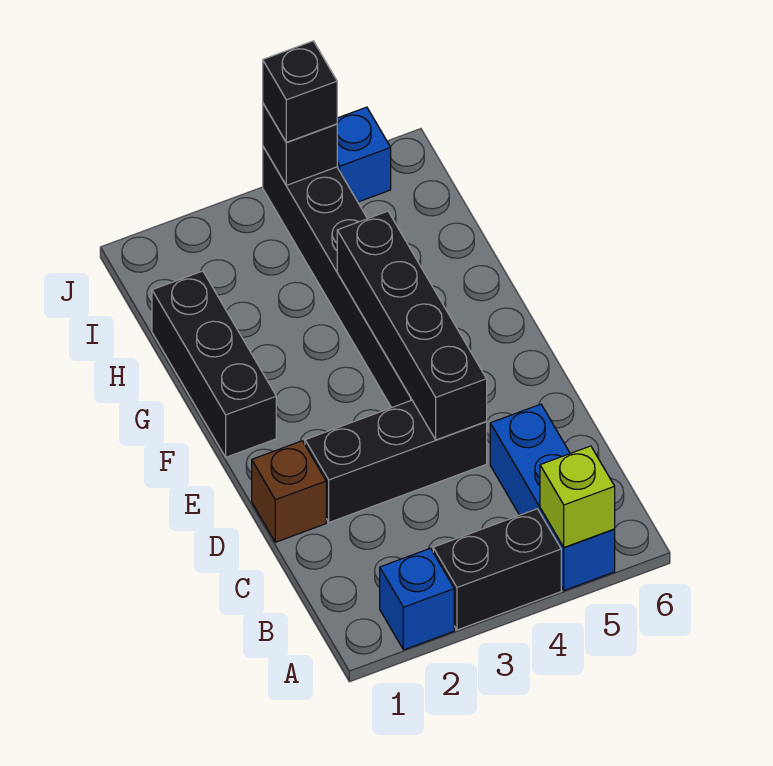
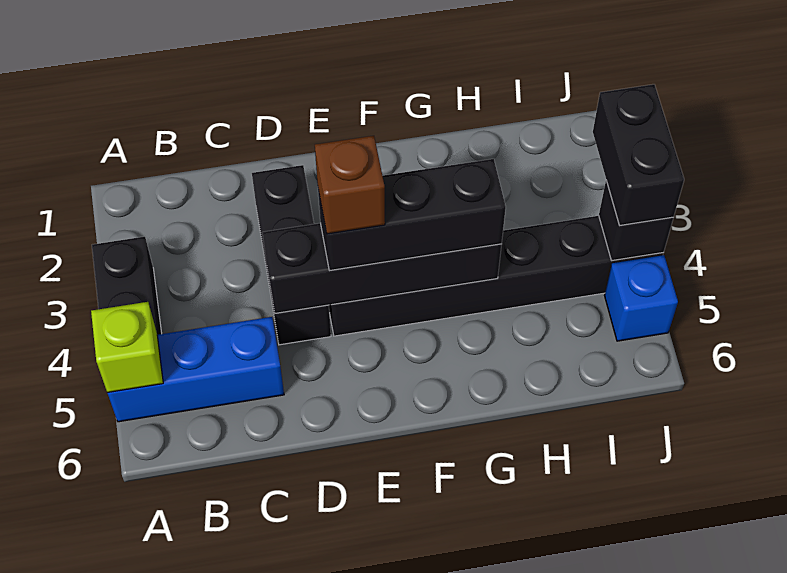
blue 1x1 brick [380,548,454,650] -> none
brown 1x1 brick [252,441,326,542] -> brown 1x1 brick moved to [315,136,385,234]
black 1x3 brick [152,271,276,457] -> black 1x3 brick moved to [318,159,506,270]
black 1x1 brick [263,41,337,143] -> black 1x2 brick [593,84,684,226]

